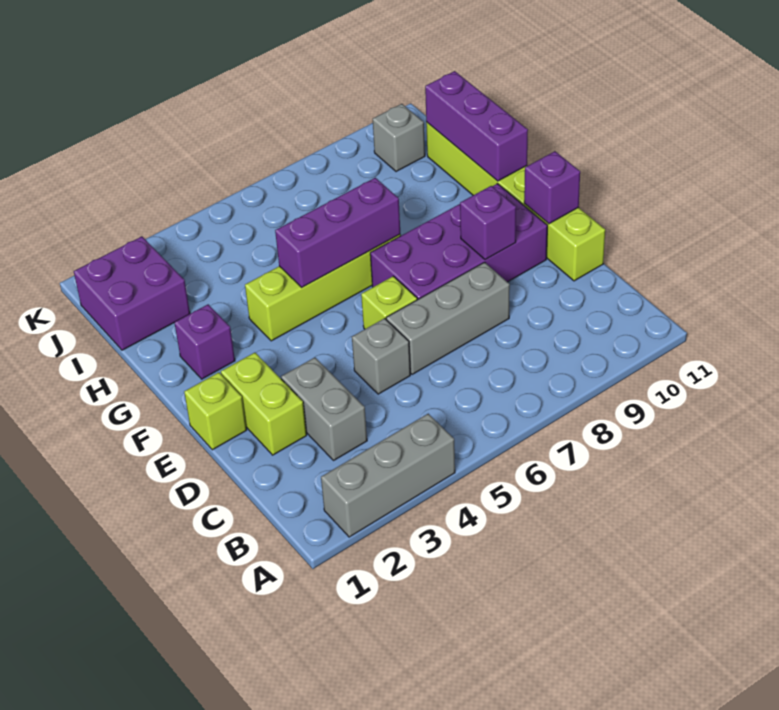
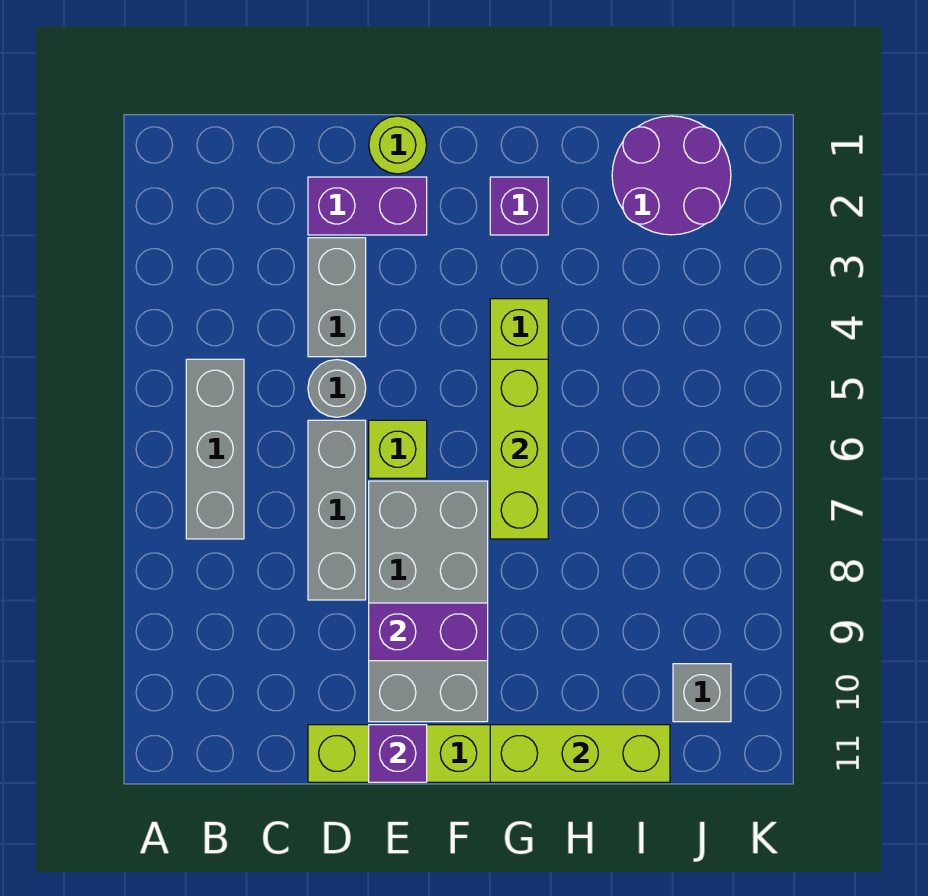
grey 1x3 brick [321,414,455,537] -> grey 1x3 brick moved to [186,359,244,539]
grey 1x2 brick [281,358,367,461] -> grey 1x2 brick turned to [308,238,366,357]
lime 1x2 brick [221,353,307,455] -> purple 1x2 brick [308,177,427,235]
grey 1x1 brick [352,318,410,394] -> grey 1x1 round brick [308,360,366,417]
lime 1x1 brick [184,372,247,450] -> lime 1x1 round brick [369,116,427,174]
purple 2x4 brick [370,184,547,300] -> grey 2x4 brick [369,481,488,722]
purple 1x1 brick [460,186,516,260] -> purple 1x2 brick [369,603,488,661]
purple 1x3 brick [275,178,400,287] -> lime 1x3 brick [490,359,548,539]
purple 1x3 brick [425,71,528,181] -> lime 1x3 brick [490,725,670,782]
purple 2x2 brick [74,236,190,350] -> purple 2x2 round brick [612,116,731,235]

